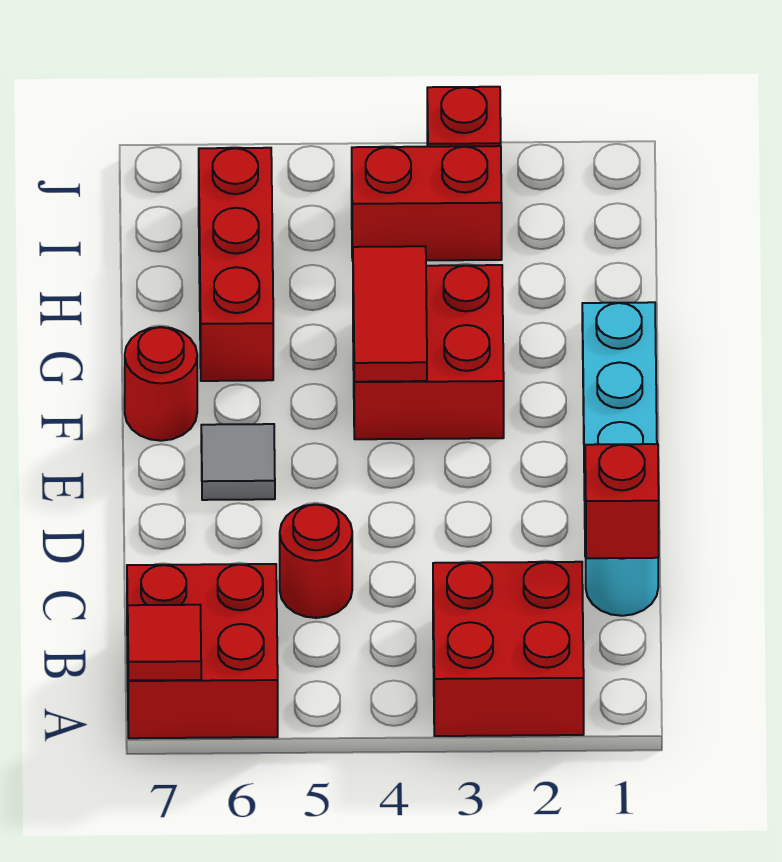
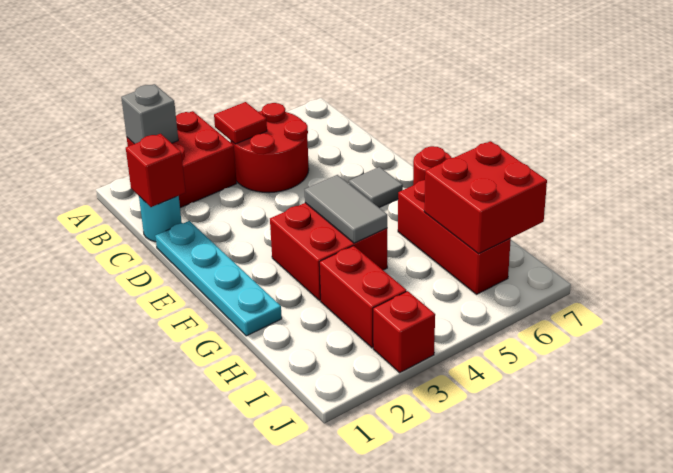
none -> grey 1x1 brick [121,84,178,144]
red 2x2 brick [127,564,278,738] -> red 2x2 brick moved to [424,141,547,254]
red 1x1 tile [128,605,201,681] -> red 1x1 tile moved to [214,102,267,144]
red 1x1 round brick [280,504,352,618] -> red 2x2 round brick [230,103,309,193]
red 1x2 tile [353,246,427,382] -> grey 1x2 tile [305,175,387,243]
red 1x2 brick [352,146,502,261] -> red 1x2 brick turned to [319,246,406,348]

